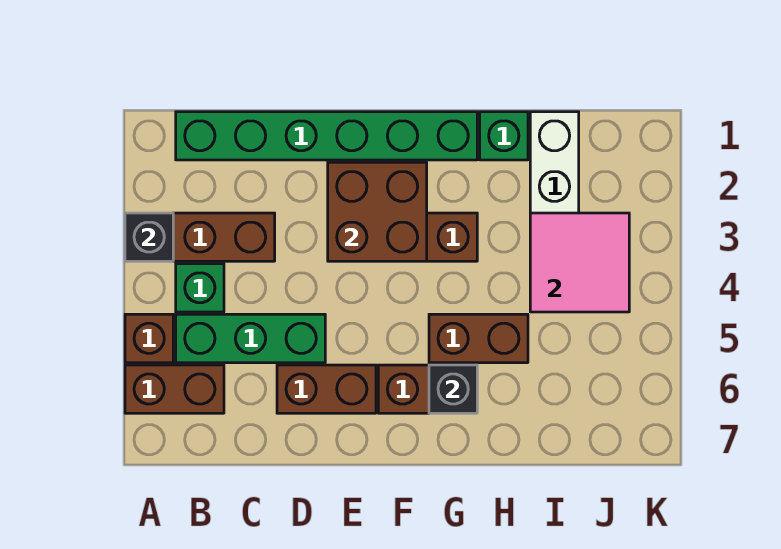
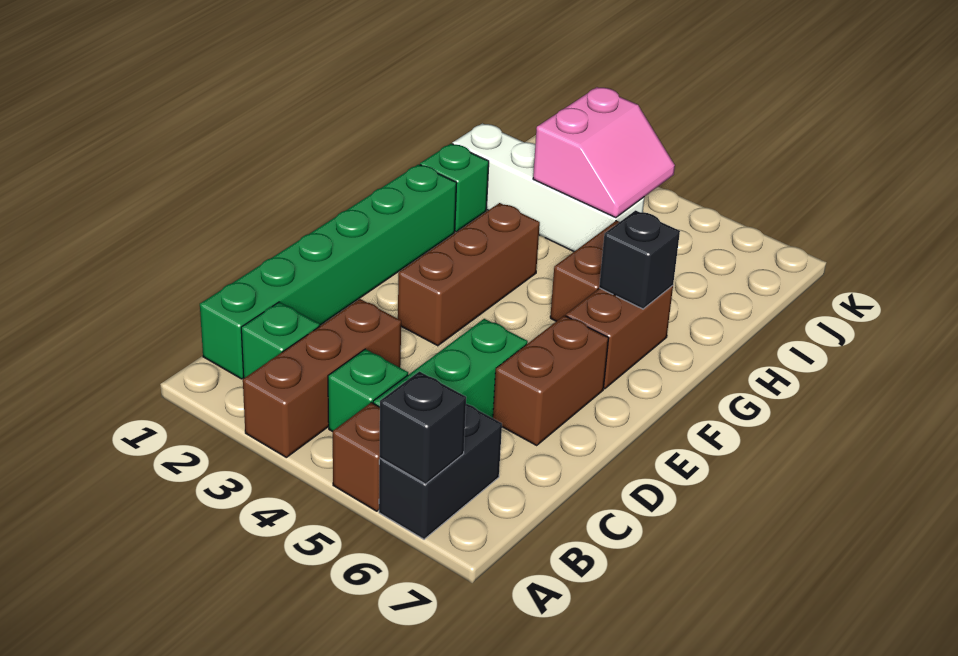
black 1x1 brick [125,213,173,261] -> black 1x1 brick moved to [380,371,466,484]
brown 1x2 brick [125,365,224,413] -> black 1x2 brick [379,404,502,539]
none -> green 1x1 brick [241,302,320,378]
brown 2x2 brick [328,162,427,261] -> none
pink 2x2 tile [530,213,629,312] -> pink 2x2 slope [533,87,675,218]

